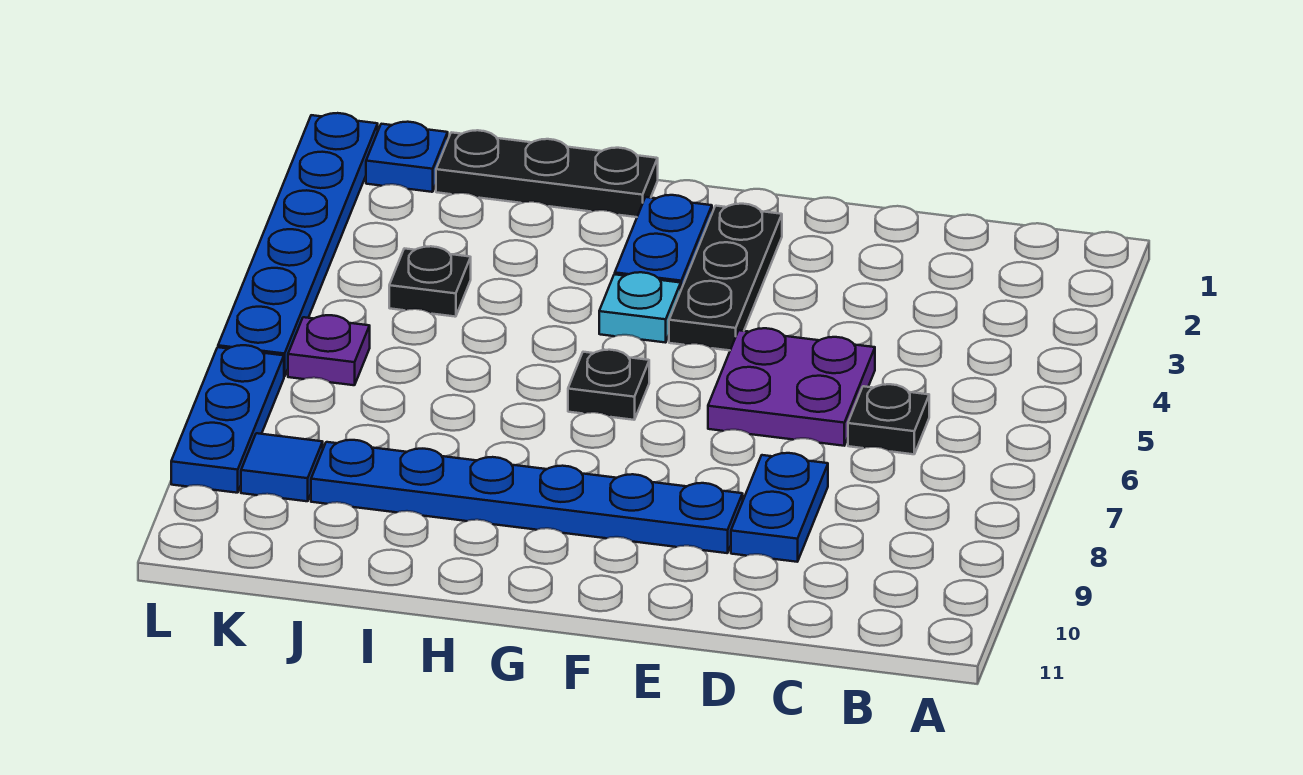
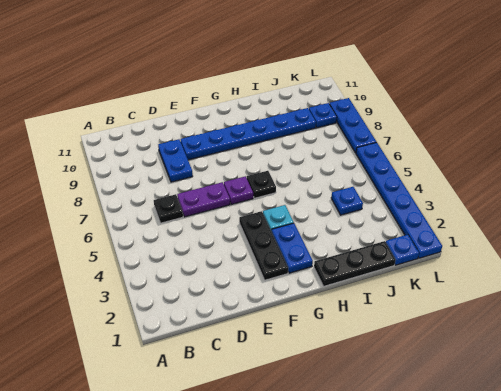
purple 2x2 plate [708,328,875,446] -> purple 1x2 plate [177,182,230,217]
black 1x1 plate [389,246,471,317] -> blue 1x1 plate [331,187,363,215]
purple 1x1 plate [288,315,370,385] -> purple 1x1 plate moved to [224,176,253,204]
blue 1x1 tile [241,433,323,501] -> blue 1x1 plate [309,103,337,128]

